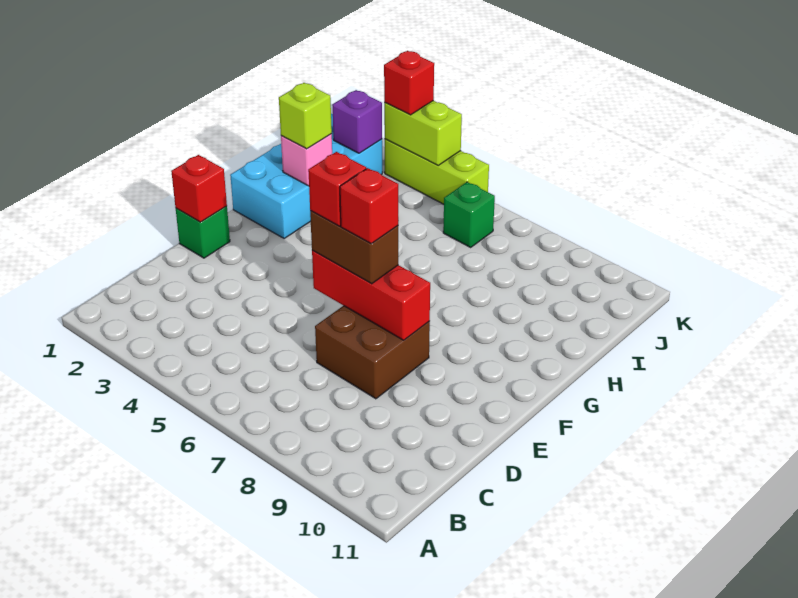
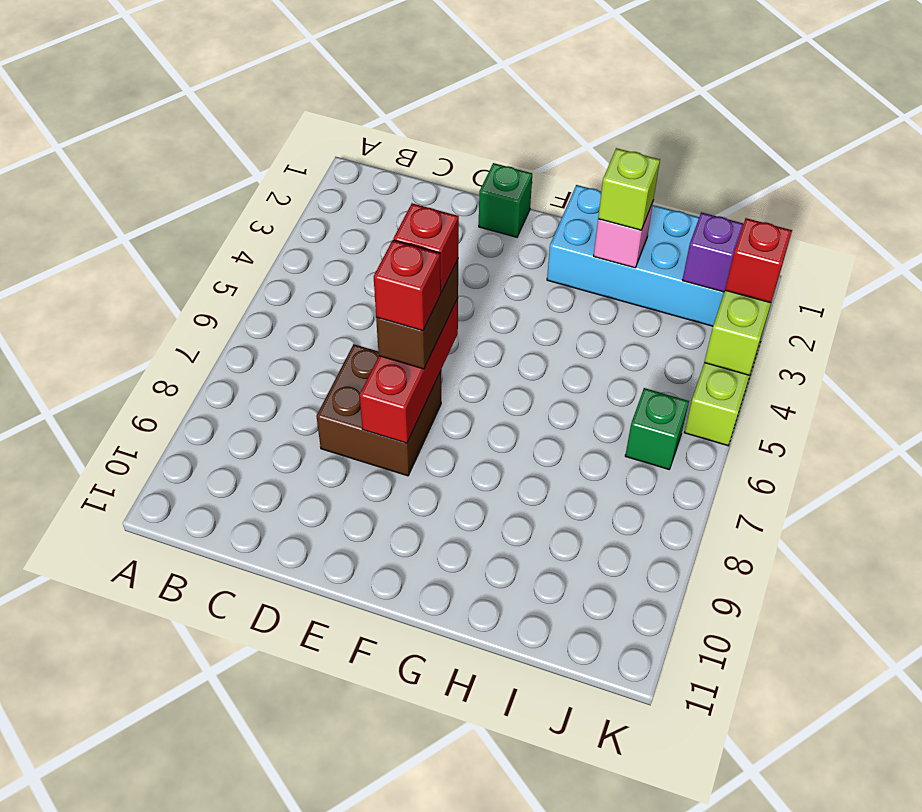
red 1x1 brick [171,155,227,222] -> none

